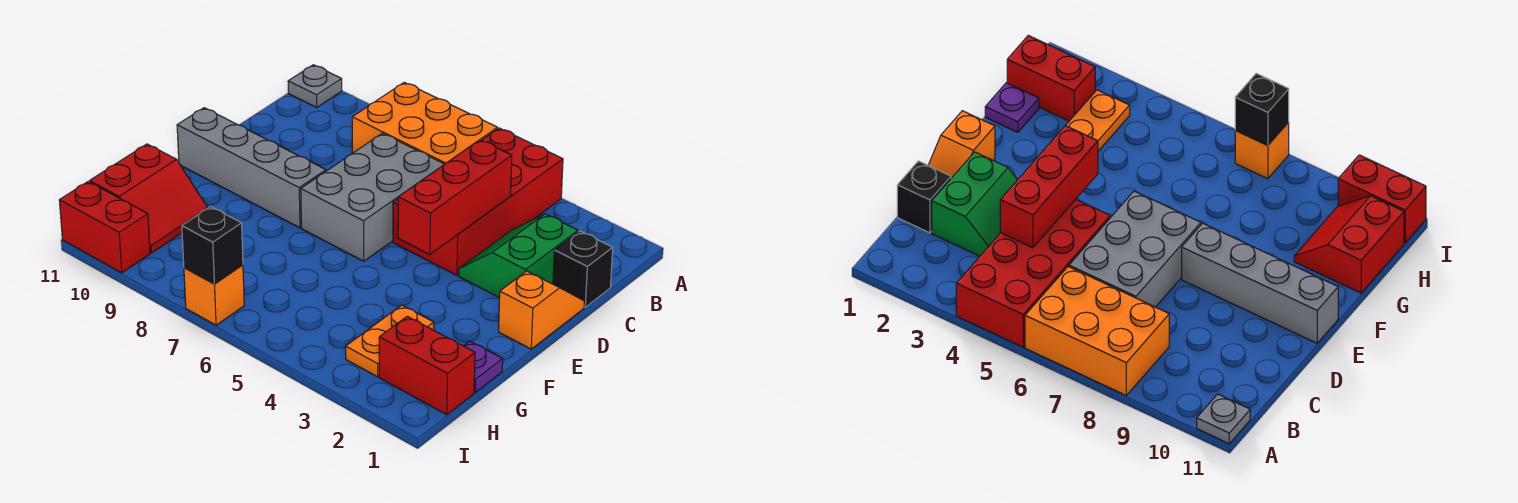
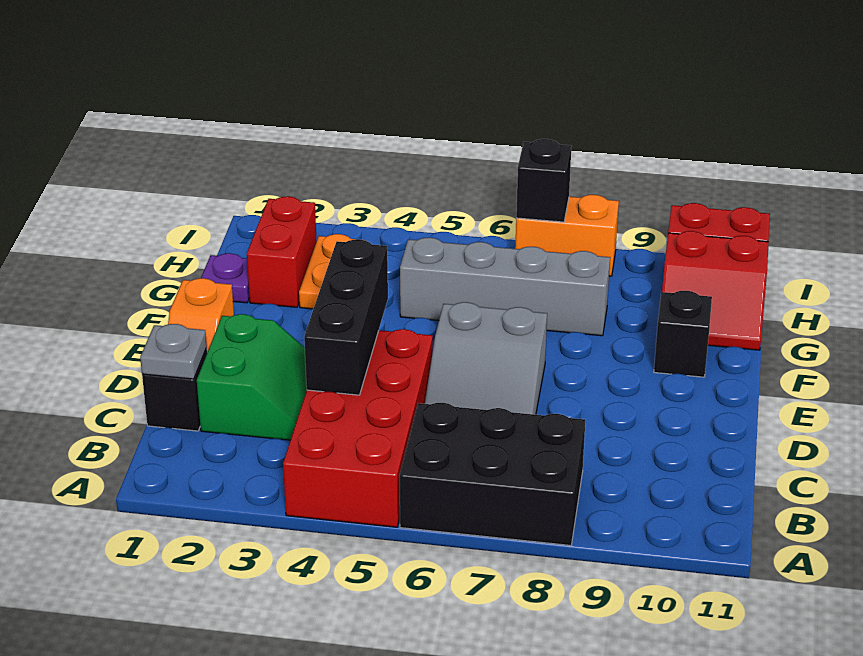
orange 2x3 brick [352,82,498,164] -> black 2x3 brick [399,403,585,546]
grey 1x1 plate [288,65,342,107] -> grey 1x1 plate moved to [140,324,207,379]
red 1x3 brick [398,140,512,254] -> black 1x3 brick [304,239,388,395]
grey 2x3 brick [301,133,444,261] -> grey 2x3 slope [425,302,547,415]
grey 1x4 brick [177,108,326,228] -> grey 1x4 brick moved to [400,238,610,336]
none -> black 1x1 brick [654,291,712,377]
red 2x2 slope [90,144,208,253] -> red 2x2 slope turned to [662,231,769,350]
red 1x2 brick [379,316,475,415] -> red 1x2 brick turned to [247,196,317,307]
orange 1x1 brick [184,265,244,325] -> orange 1x2 brick [515,195,619,276]

